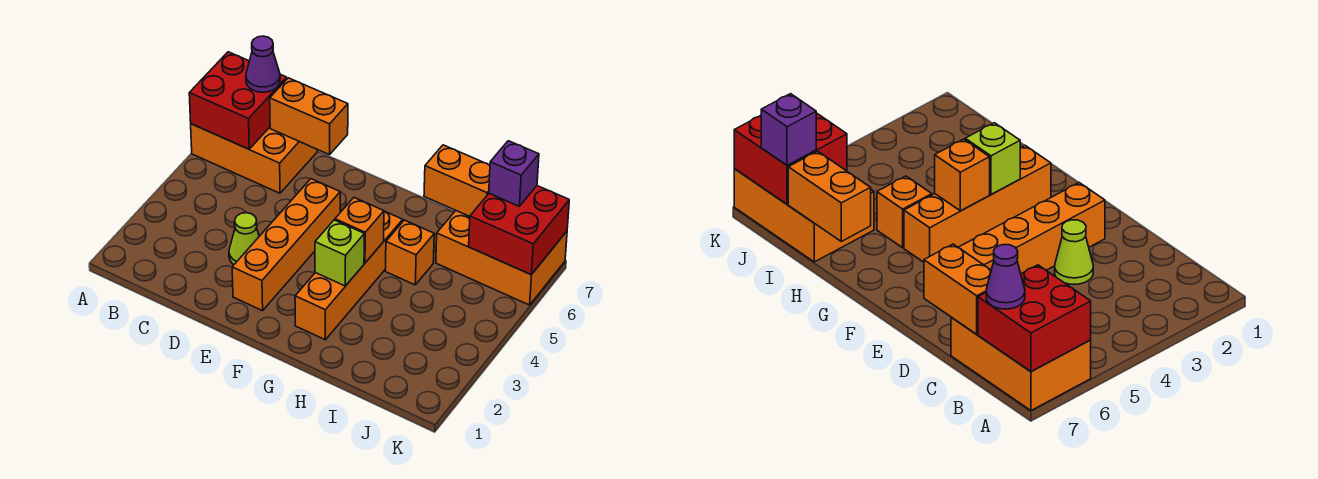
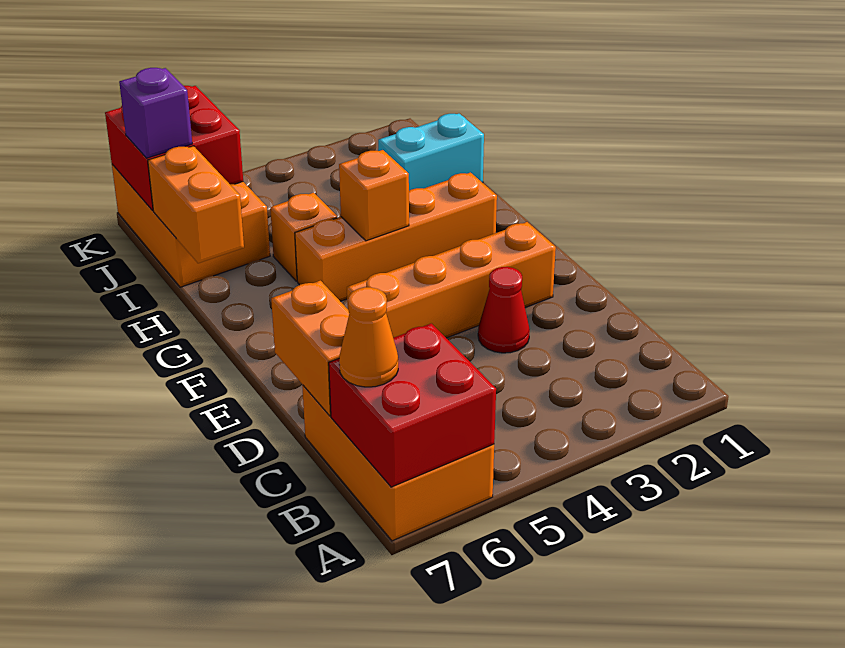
purple 1x1 cone [246,36,280,92] -> orange 1x1 cone [339,287,398,387]
lime 1x1 cone [229,213,259,265] -> red 1x1 cone [478,267,530,353]
lime 1x1 brick [315,220,364,286] -> none
none -> cyan 1x2 brick [378,114,484,190]

